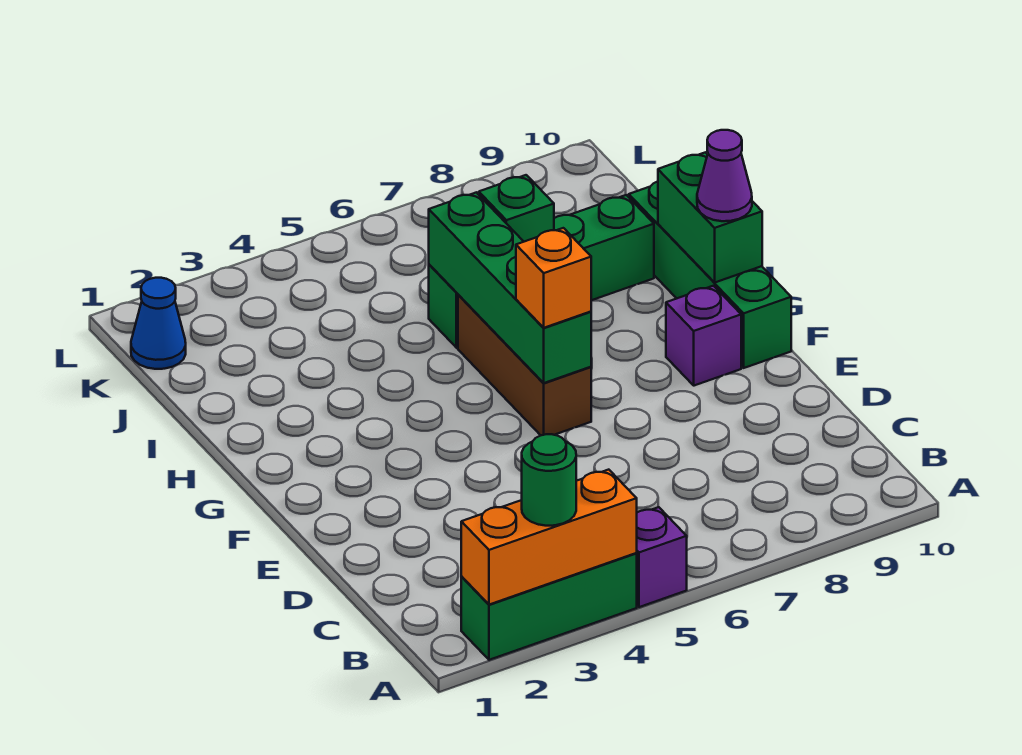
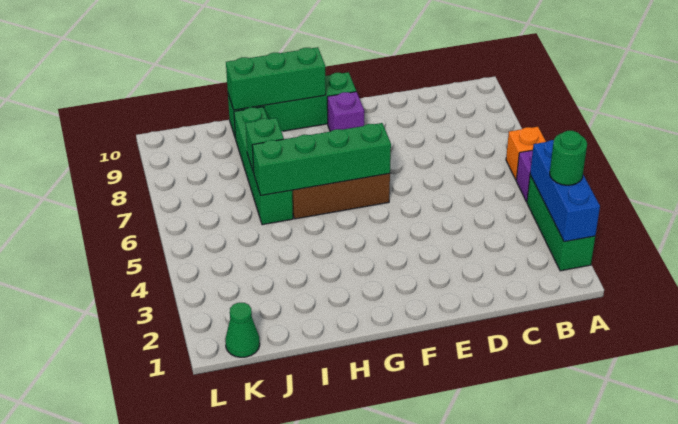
orange 1x3 brick [461,470,637,605] -> blue 1x3 brick [530,140,600,242]
orange 1x1 brick [516,228,591,328] -> orange 1x1 brick moved to [506,127,546,180]
green 1x2 brick [658,152,762,282] -> green 1x3 brick [226,47,326,110]
purple 1x1 cone [697,130,752,221] -> none
blue 1x1 cone [131,278,186,369] -> green 1x1 cone [225,303,260,357]

